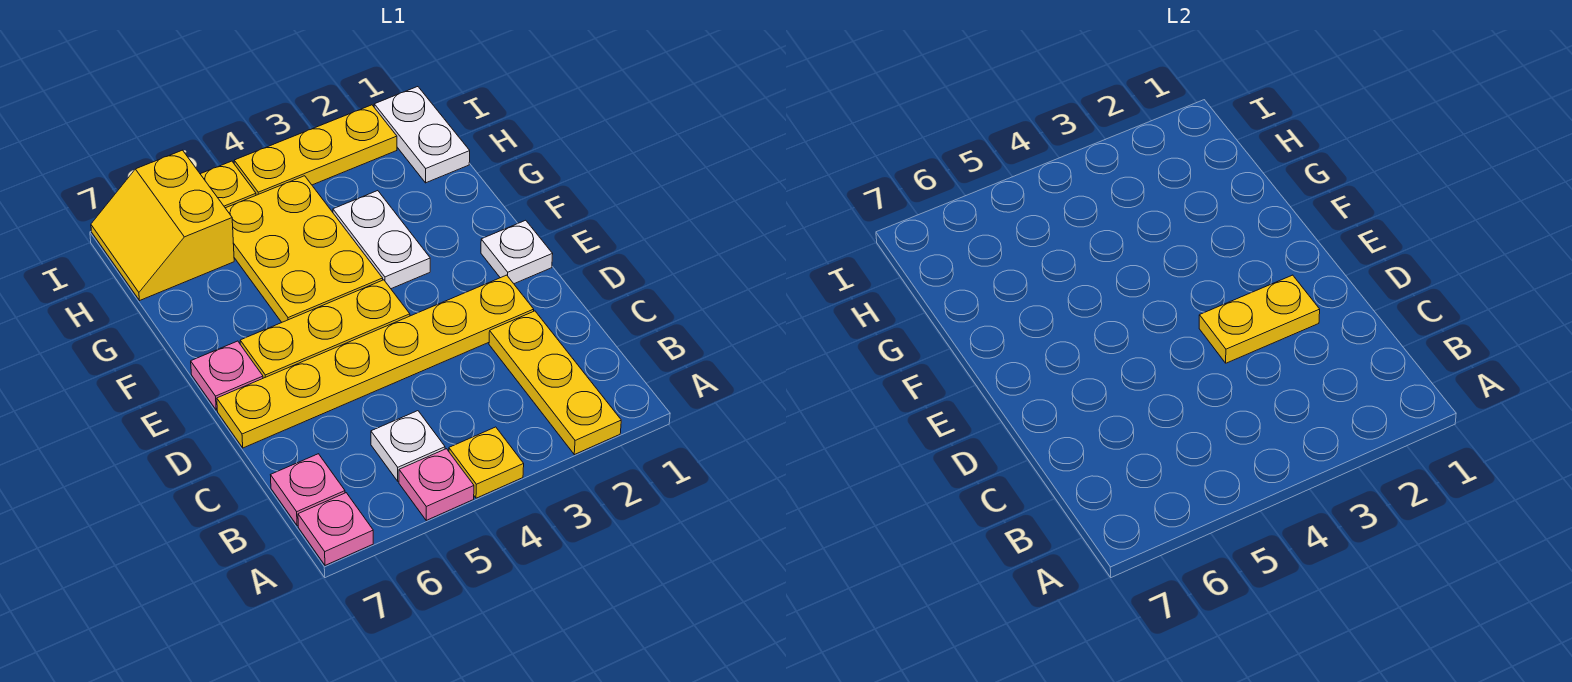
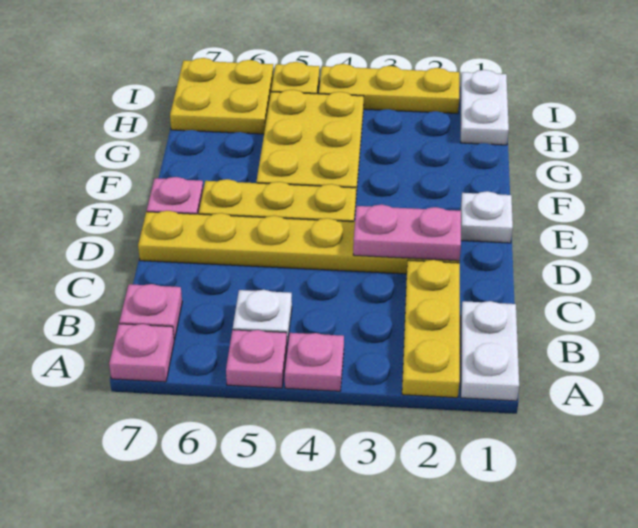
yellow 1x1 plate [449,427,524,498] -> pink 1x1 plate [285,333,344,391]
yellow 1x2 plate [1199,275,1320,363] -> pink 1x2 plate [353,205,461,261]
white 1x2 plate [333,191,430,289] -> white 1x2 plate moved to [461,301,519,401]
yellow 2x2 slope [91,150,234,300] -> yellow 2x2 plate [170,58,274,134]

